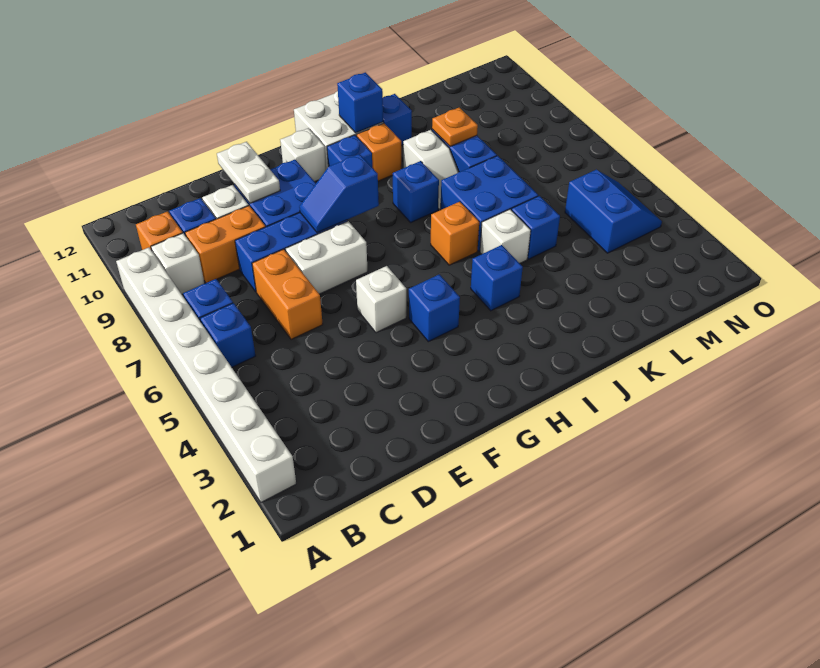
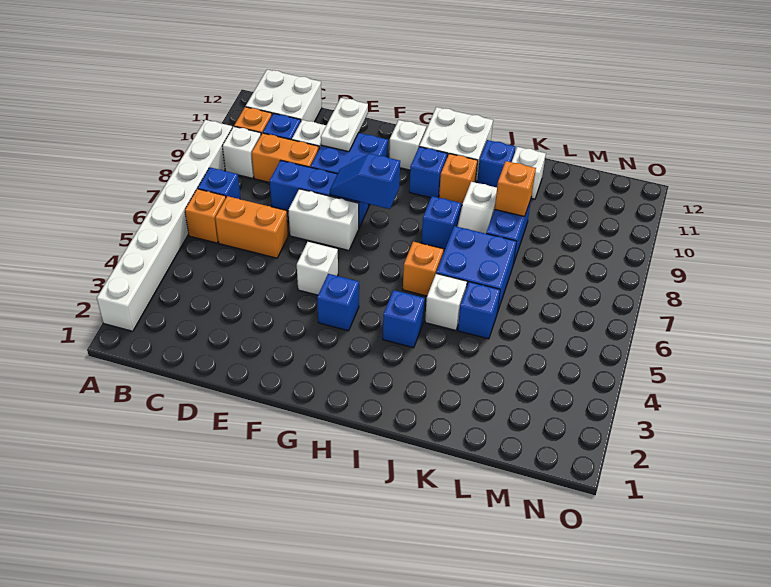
blue 1x1 brick [200,303,256,367] -> orange 1x1 brick [185,189,226,243]
none -> white 2x2 brick [246,70,322,122]
orange 1x2 brick [252,249,323,340] -> orange 1x2 brick turned to [215,196,288,258]
blue 1x1 brick [337,72,383,133] -> none
orange 1x1 plate [432,107,478,147] -> orange 1x1 brick [495,161,536,217]
none -> white 1x1 brick [512,147,546,199]
blue 2x2 slope [565,170,662,253] -> none

